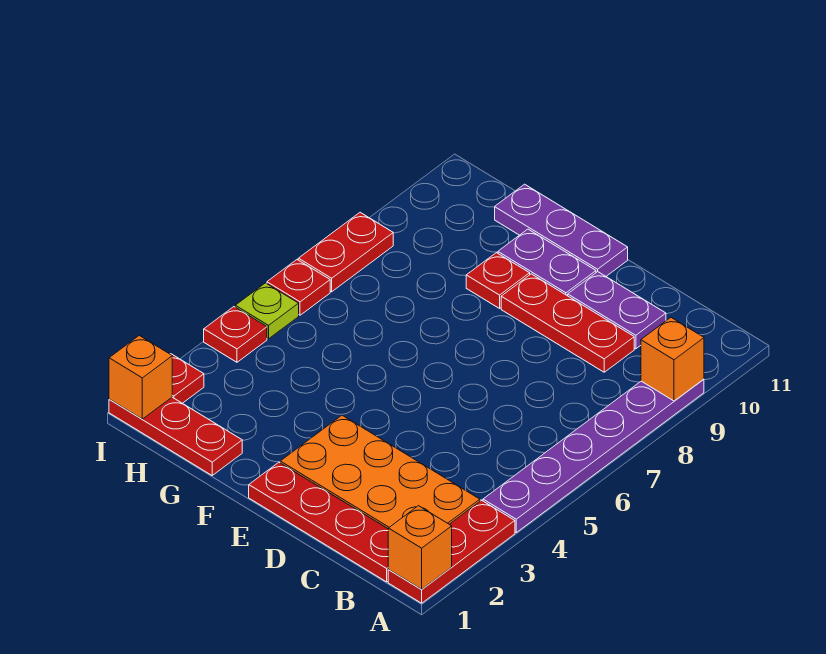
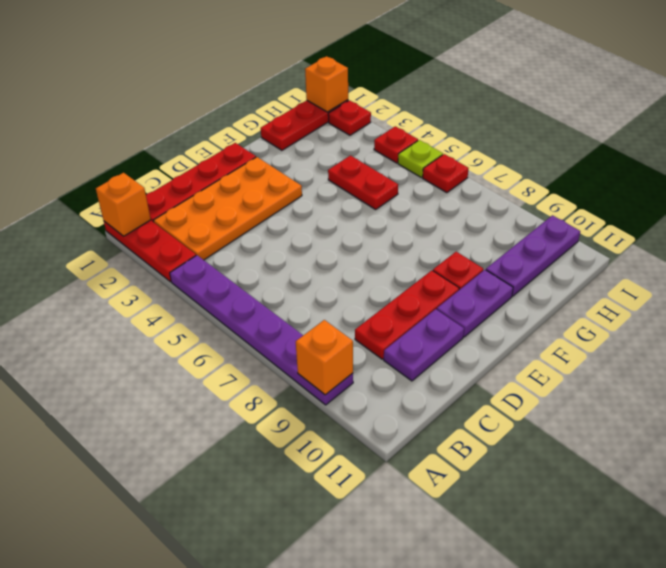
purple 1x3 plate [495,184,628,276] -> purple 1x3 plate moved to [486,215,580,296]
red 1x2 plate [298,212,393,292] -> red 1x2 plate moved to [328,156,398,209]

